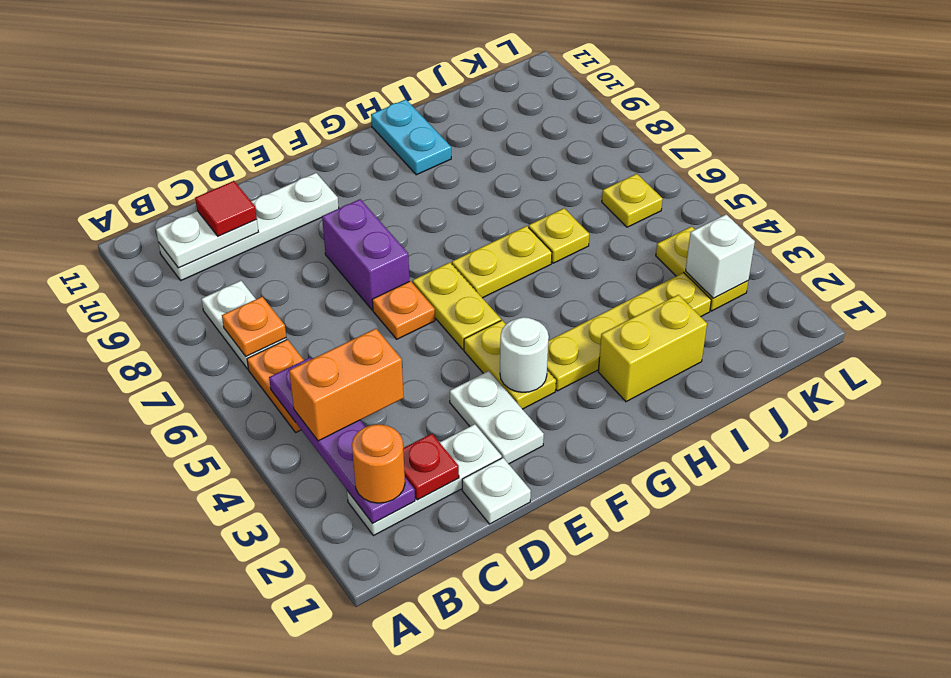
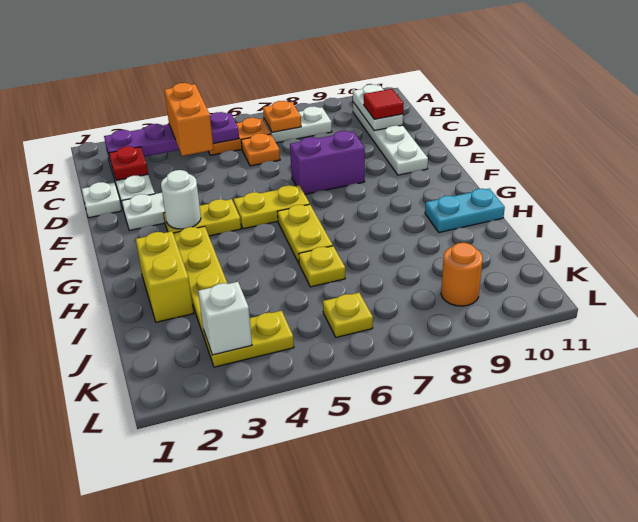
orange 1x1 round brick [352,424,405,503] -> orange 1x1 round brick moved to [441,243,483,306]
orange 1x1 plate [372,281,435,339] -> orange 1x1 plate moved to [241,133,280,166]

